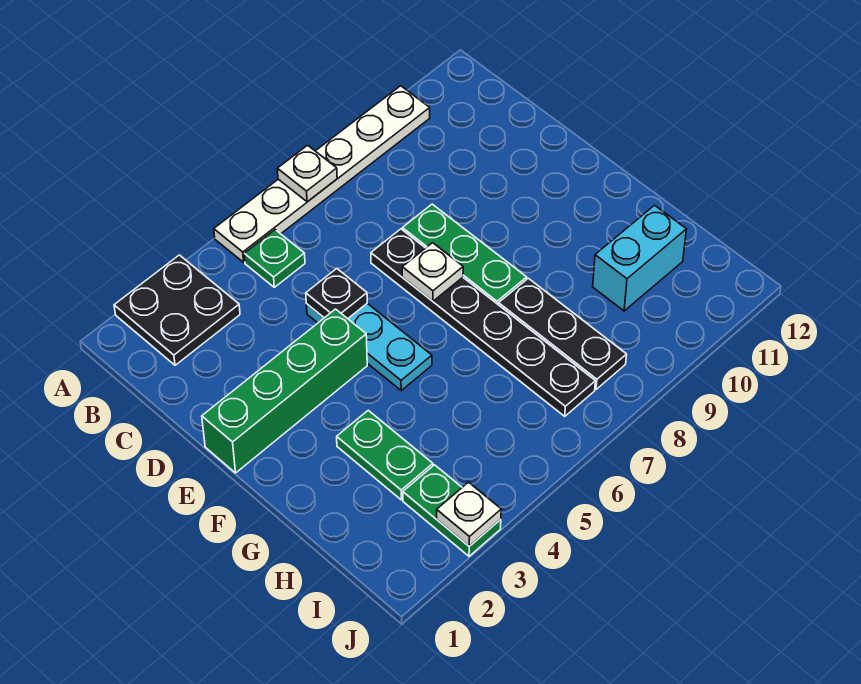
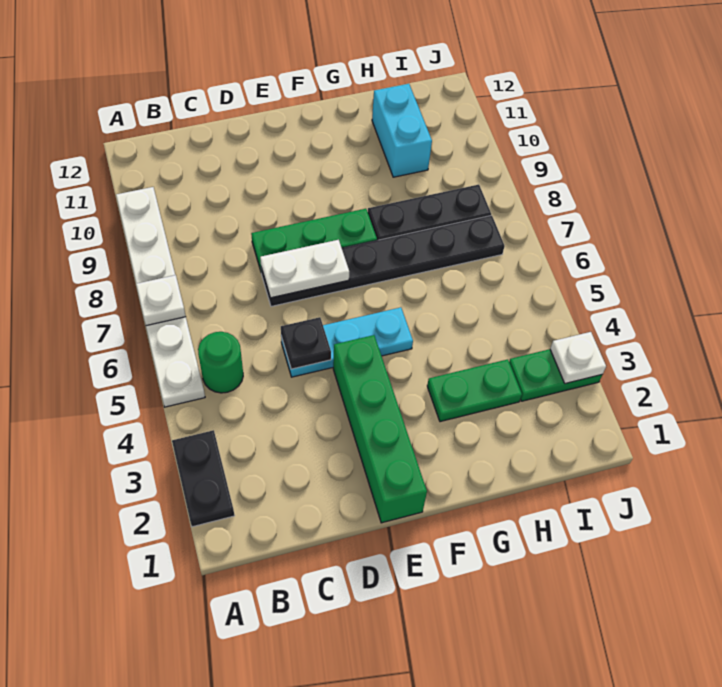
black 2x2 plate [114,255,240,365] -> black 1x2 plate [172,430,235,527]
green 1x1 plate [244,230,305,287] -> green 1x1 round brick [198,332,243,393]
white 1x1 plate [402,243,463,301] -> white 1x2 plate [260,240,349,298]

